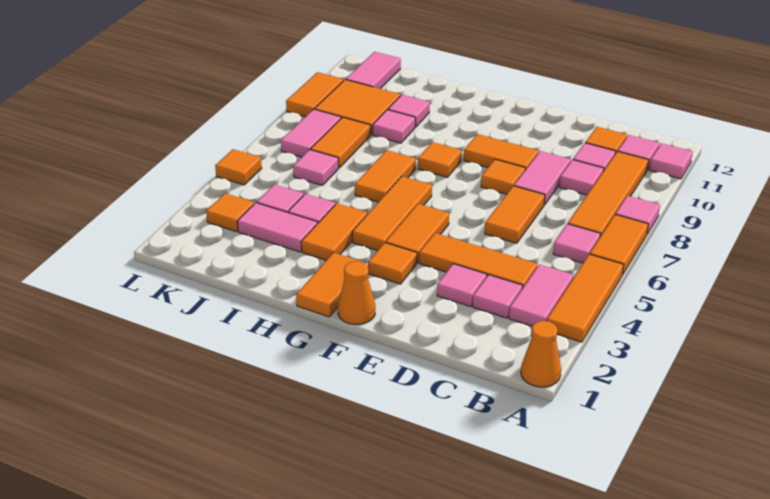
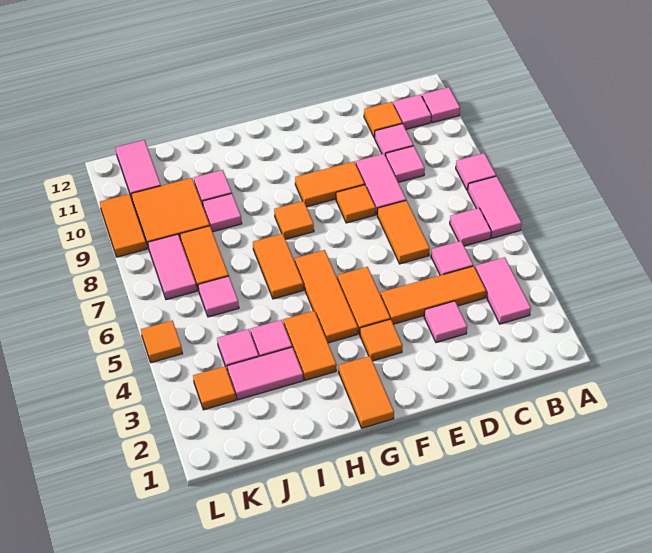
orange 1x1 cone [521,321,561,387] -> none
orange 1x3 tile [547,254,624,342] -> none
orange 1x2 tile [590,215,648,275] -> pink 1x2 tile [468,176,522,238]
orange 1x4 tile [568,151,649,236] -> none
pink 1x1 tile [473,275,523,318] -> pink 1x1 tile moved to [431,241,473,275]
orange 1x1 cone [338,261,375,324] -> none

